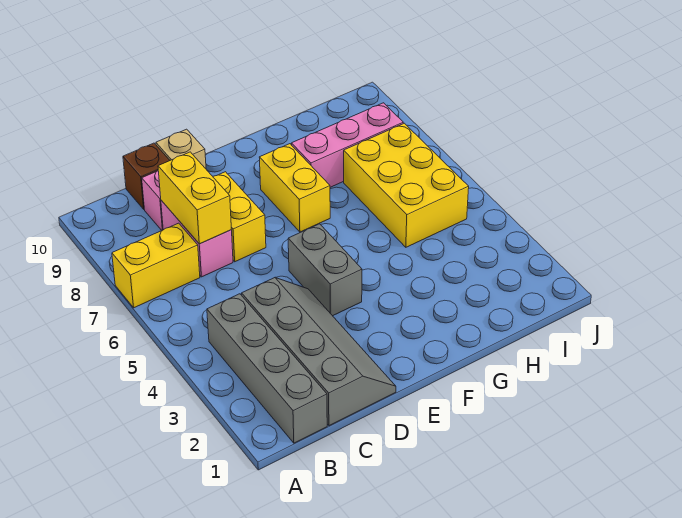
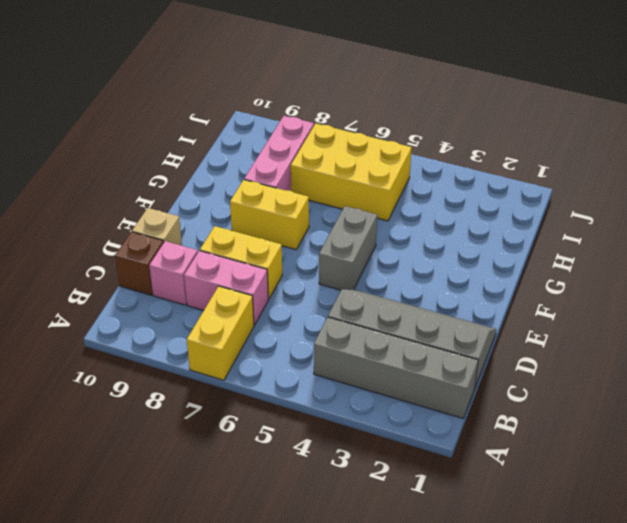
yellow 1x2 brick [158,152,231,244] -> none
grey 1x2 brick [288,224,362,316] -> grey 1x2 brick turned to [319,206,377,290]

